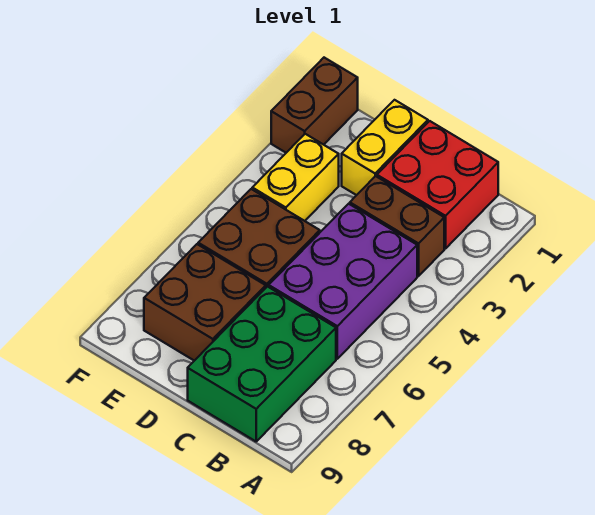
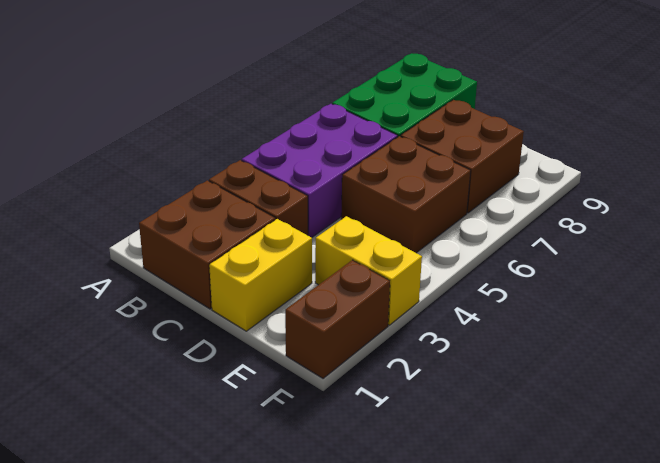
red 2x2 brick [377,121,498,249] -> brown 2x2 brick [139,181,275,309]
yellow 1x2 brick [252,134,339,221] -> yellow 1x2 brick turned to [315,216,422,325]

